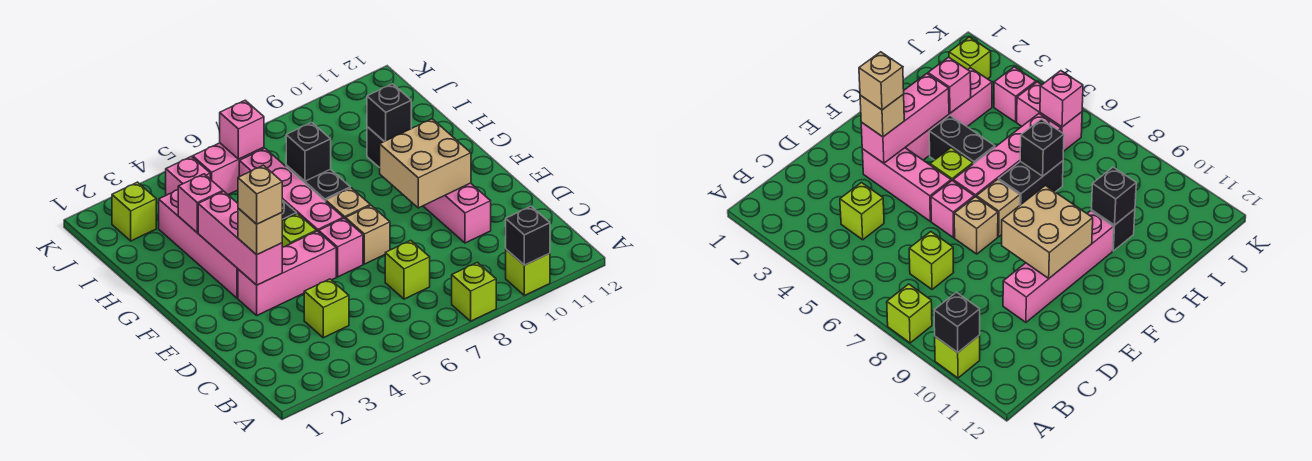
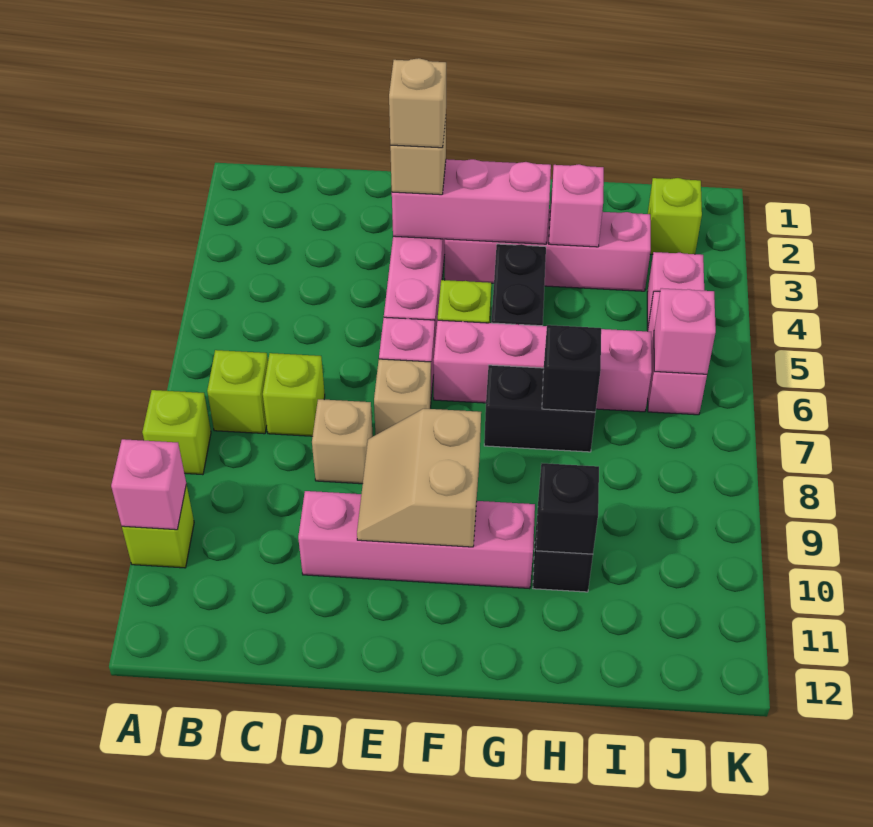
black 1x1 brick [505,206,550,265] -> pink 1x1 brick [111,439,186,530]
lime 1x1 brick [304,279,349,338] -> lime 1x1 brick moved to [207,350,268,434]
tan 2x2 brick [380,119,471,208] -> tan 2x2 slope [357,409,481,547]
tan 1x1 brick [326,188,370,219] -> tan 1x1 brick moved to [312,399,373,484]

